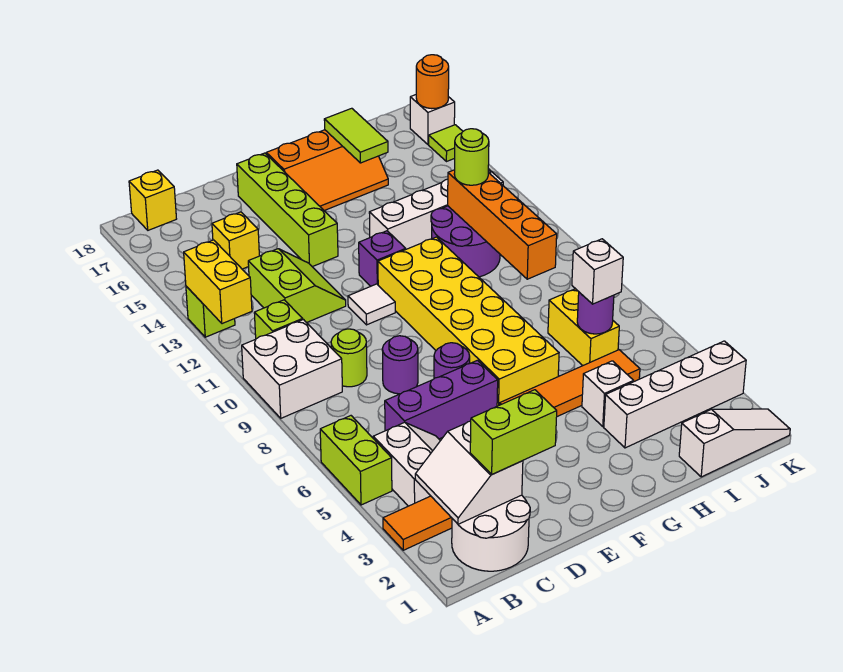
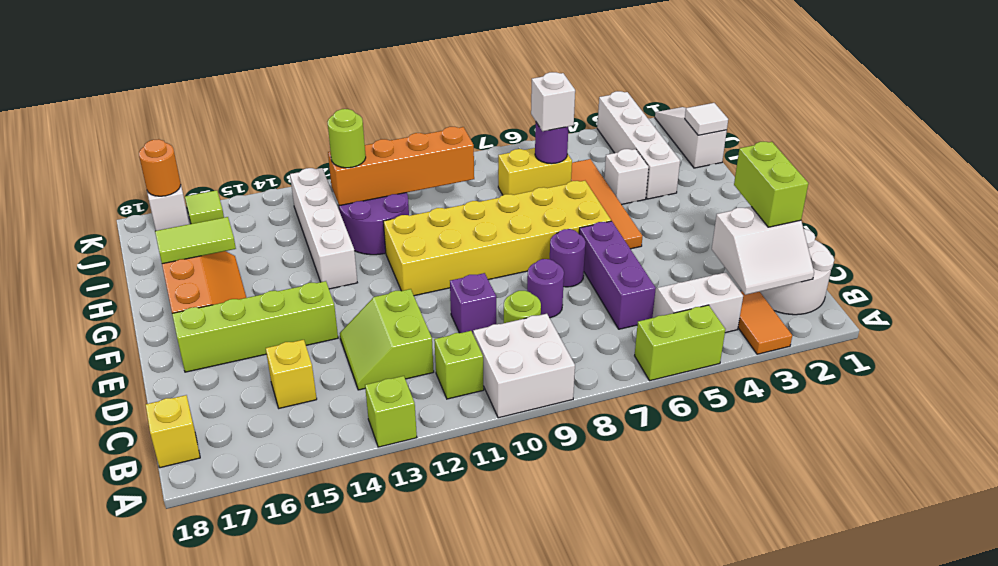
yellow 1x2 brick [184,240,252,324] -> none
lime 2x2 slope [248,249,346,323] -> lime 2x2 slope turned to [340,289,434,390]
white 1x1 tile [348,284,395,325] -> white 1x1 tile moved to [685,103,728,135]
purple 1x1 brick [359,231,406,286] -> purple 1x1 brick moved to [450,273,496,333]

